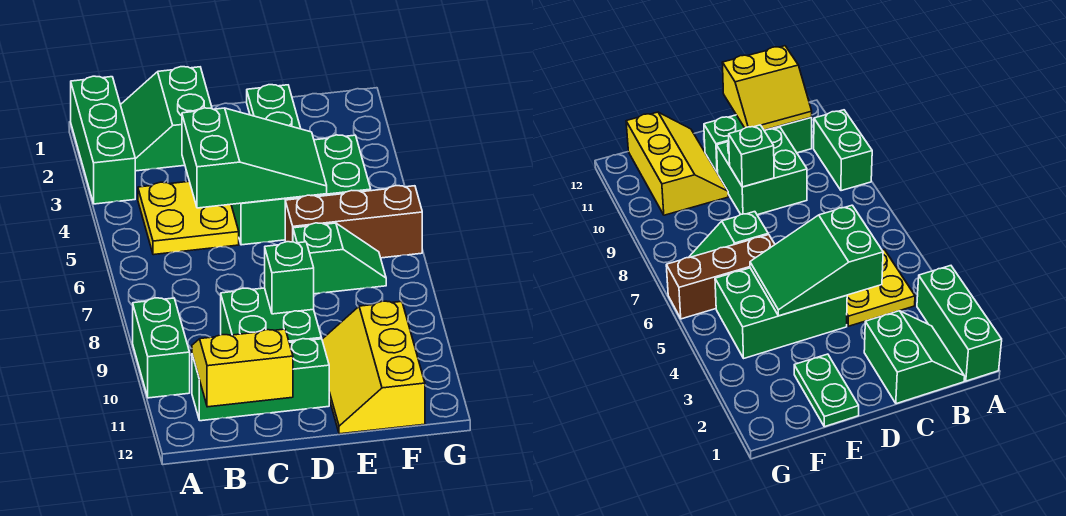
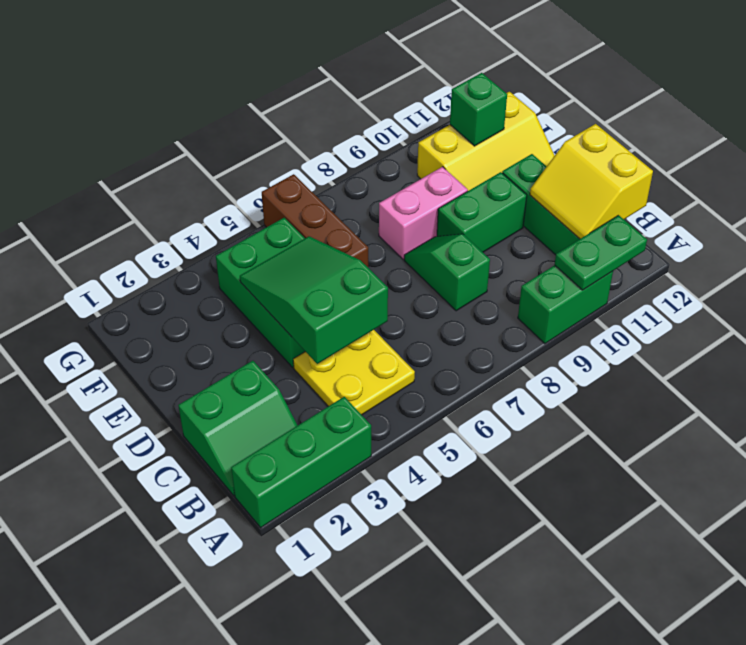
green 2x2 brick [221,288,322,342] -> green 1x2 brick [437,172,527,252]
green 1x1 brick [265,242,314,314] -> green 1x1 brick moved to [450,73,507,146]
green 1x2 plate [247,85,301,129] -> green 1x2 plate moved to [554,215,647,290]
green 1x2 slope [293,223,386,294] -> green 1x2 slope moved to [404,234,490,311]
none -> pink 1x2 brick [379,167,468,259]

